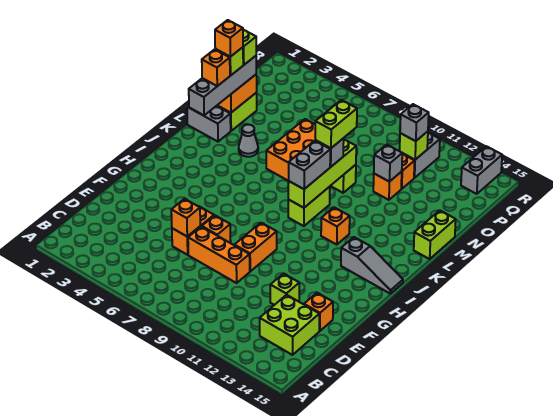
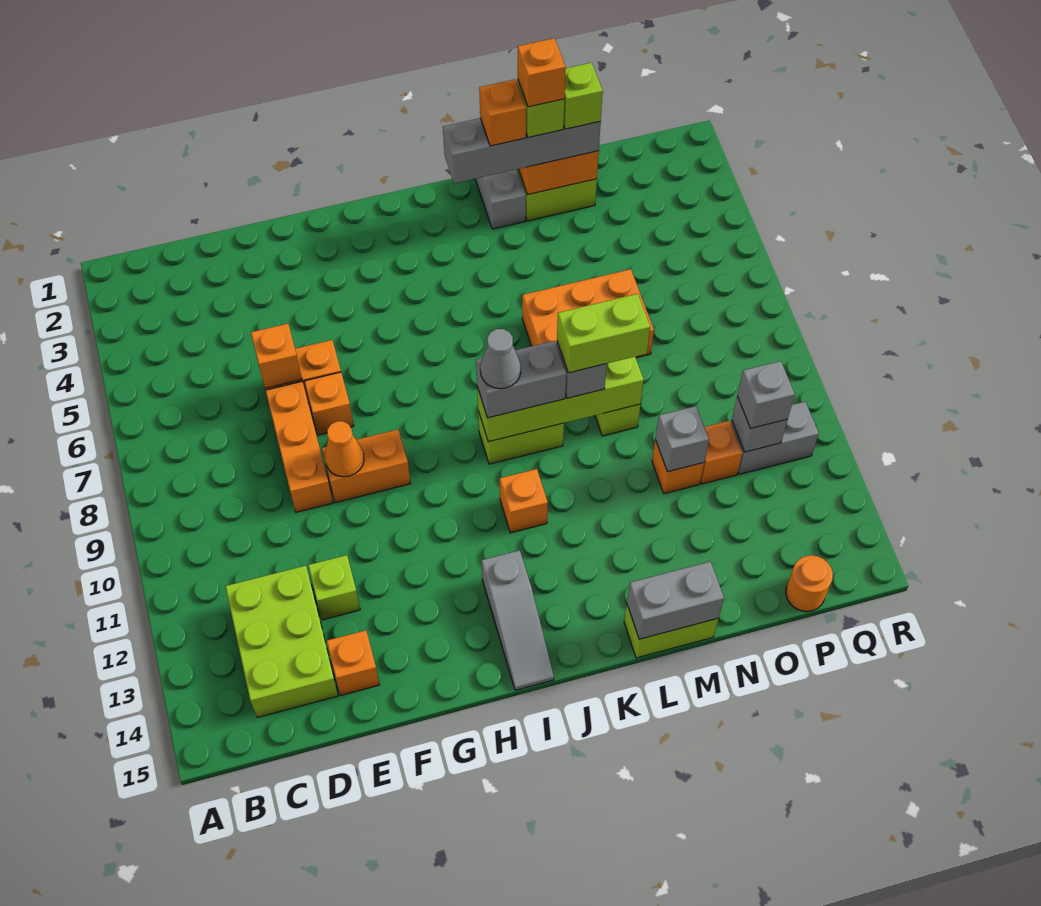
lime 2x2 brick [260,295,319,355] -> lime 2x3 brick [225,566,338,717]
none -> orange 1x1 cone [325,421,364,477]
grey 1x1 cone [239,125,258,157] -> grey 1x1 cone moved to [480,329,521,389]
lime 1x1 brick [400,131,428,160] -> grey 1x1 brick [732,396,788,452]
none -> orange 1x1 round brick [786,555,833,612]
grey 1x2 brick [461,146,502,194] -> grey 1x2 brick moved to [627,562,724,639]

